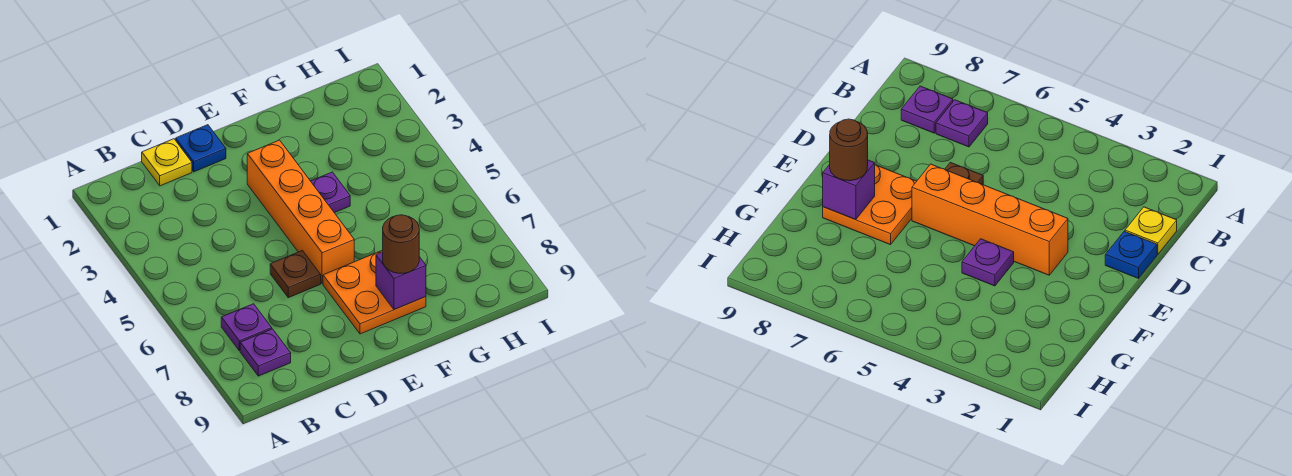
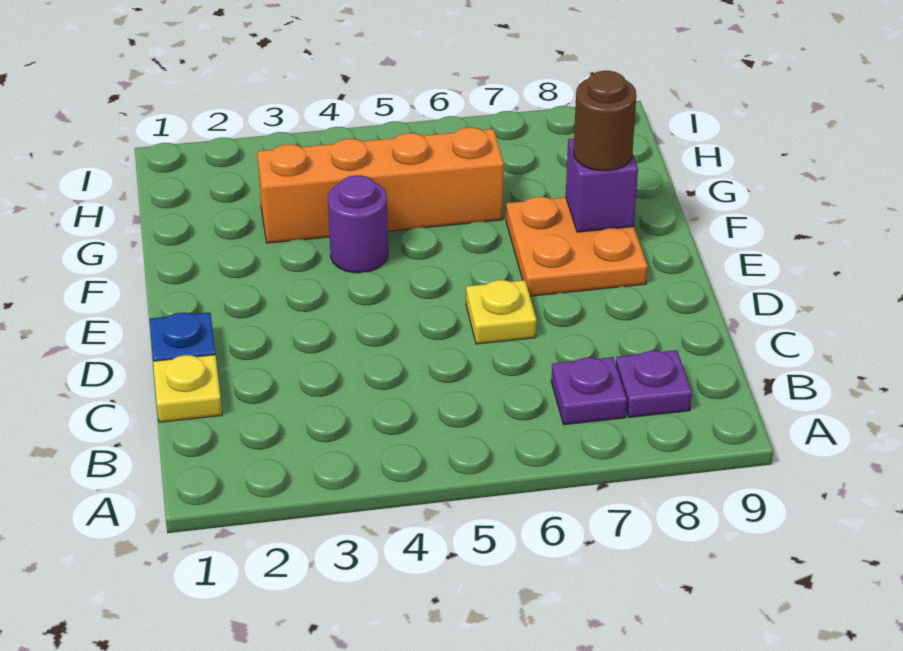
brown 1x1 plate [270,251,321,298] -> yellow 1x1 plate [466,280,536,344]
orange 1x4 brick [247,140,354,284] -> orange 1x4 brick moved to [257,127,504,243]
purple 1x1 plate [311,172,350,213] -> purple 1x1 round brick [328,175,388,273]

